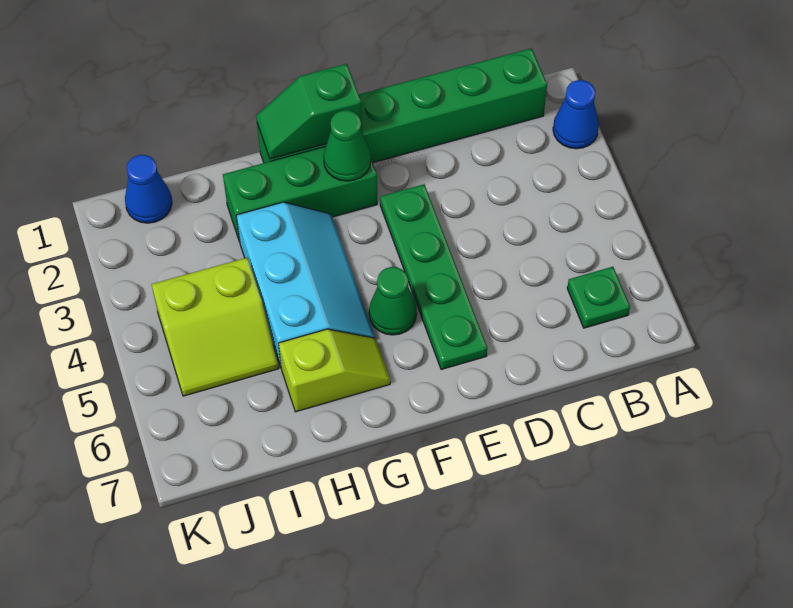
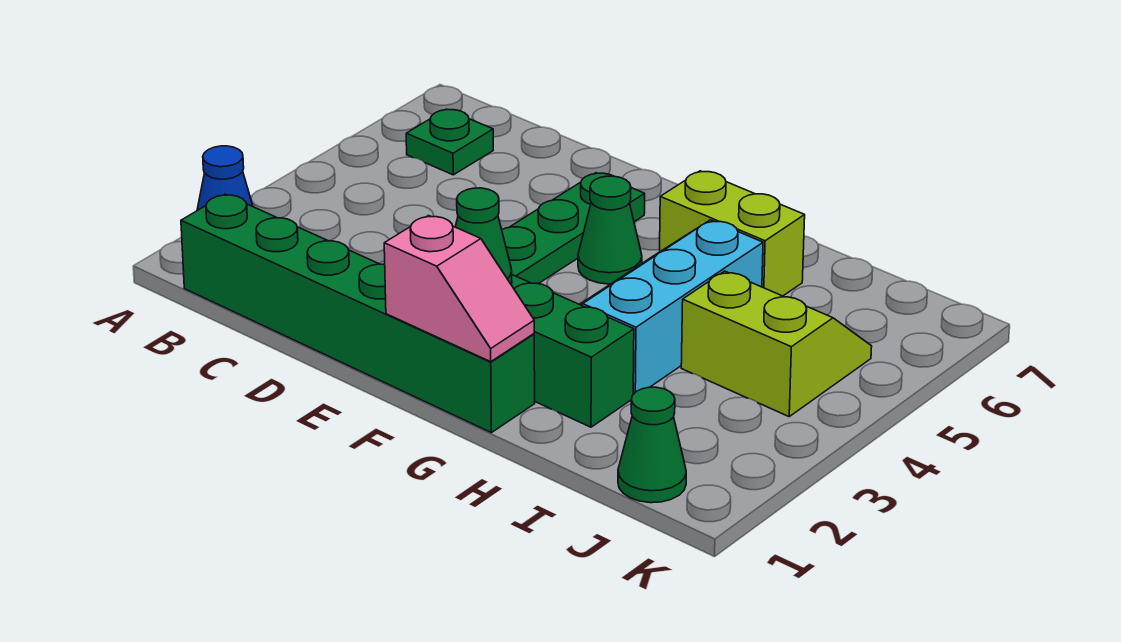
green 1x2 slope [256,64,362,159] -> pink 1x2 slope [384,216,534,362]
lime 1x2 slope [279,329,390,412] -> lime 1x2 brick [660,171,805,296]
blue 1x1 cone [125,155,172,223] -> green 1x1 cone [618,387,686,503]

